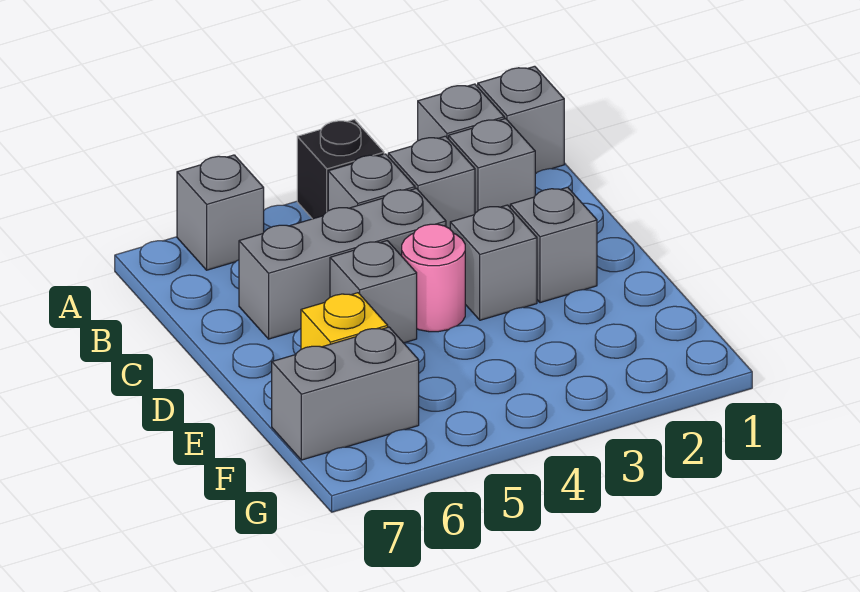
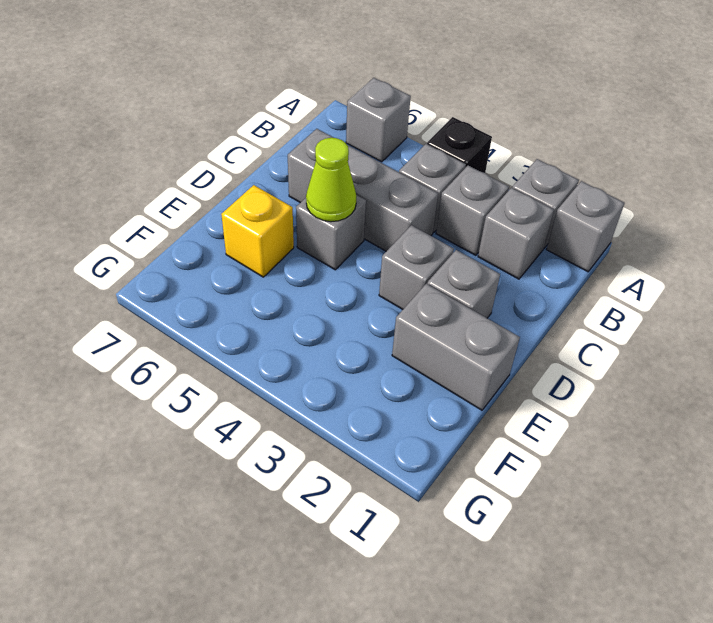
pink 1x1 round brick [402,224,465,332] -> none
none -> lime 1x1 cone [306,138,356,222]
grey 1x2 brick [272,327,419,460] -> grey 1x2 brick moved to [392,284,520,410]

